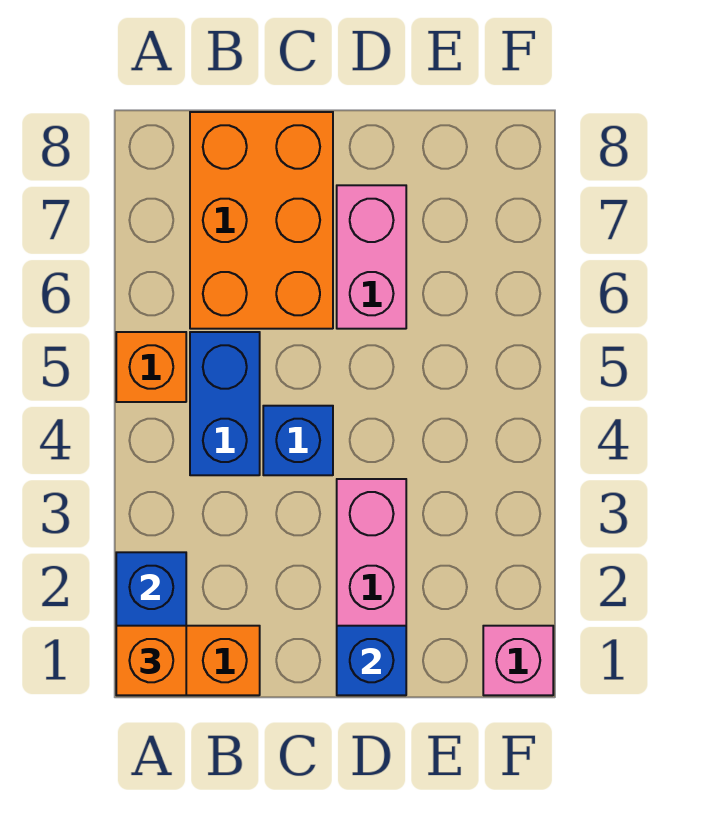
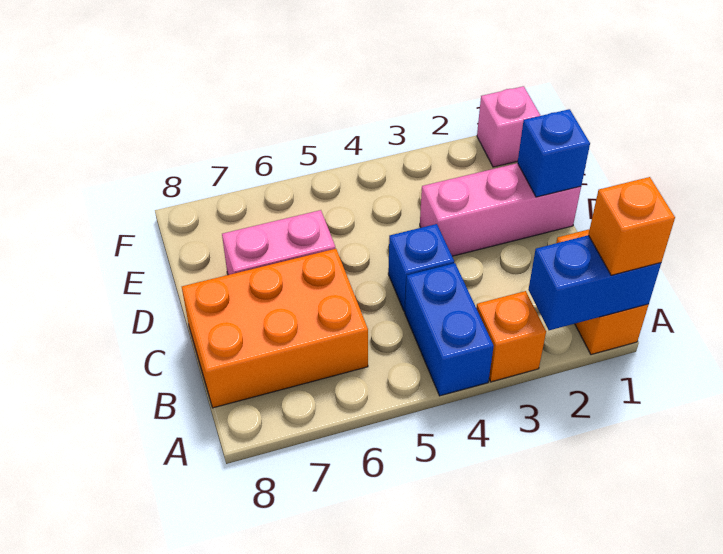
orange 1x1 brick [116,332,186,402] -> orange 1x1 brick moved to [476,291,546,382]
blue 1x2 brick [190,332,260,475] -> blue 1x2 brick turned to [405,263,494,396]

